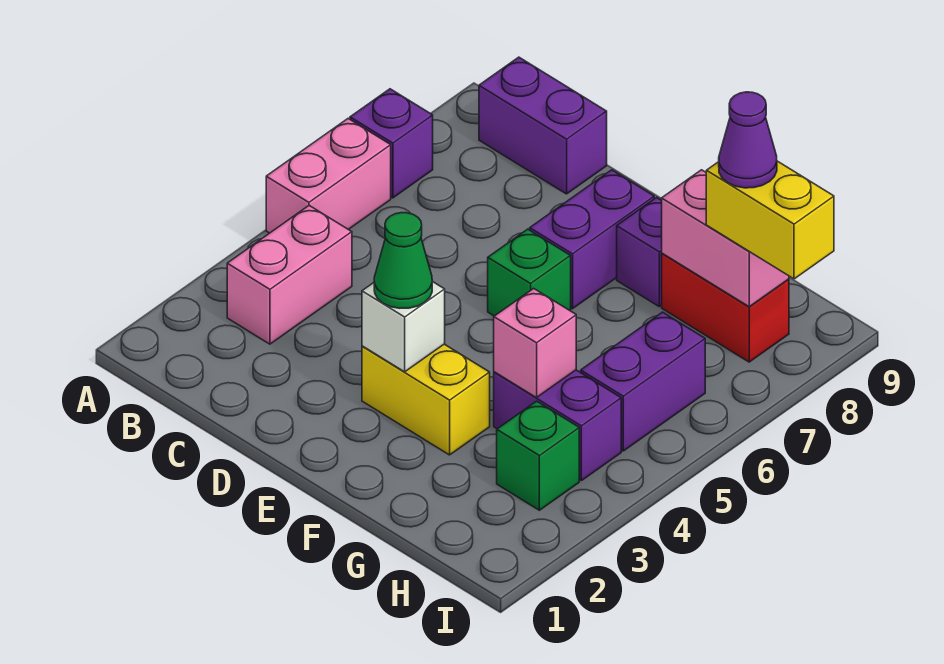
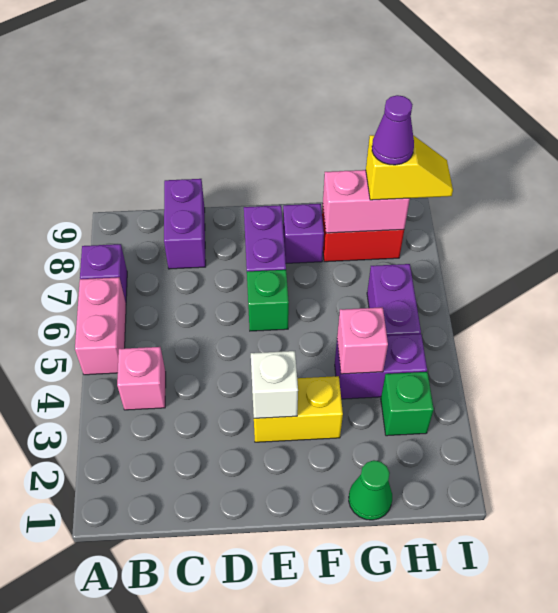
pink 1x2 brick [227,206,352,344] -> pink 1x1 brick [117,347,166,410]
purple 1x2 brick [479,57,607,194] -> purple 1x2 brick turned to [164,179,206,269]
green 1x1 cone [374,213,432,308] -> green 1x1 cone moved to [349,460,392,520]
yellow 1x2 brick [706,161,834,279] -> yellow 1x2 slope [366,135,453,200]

